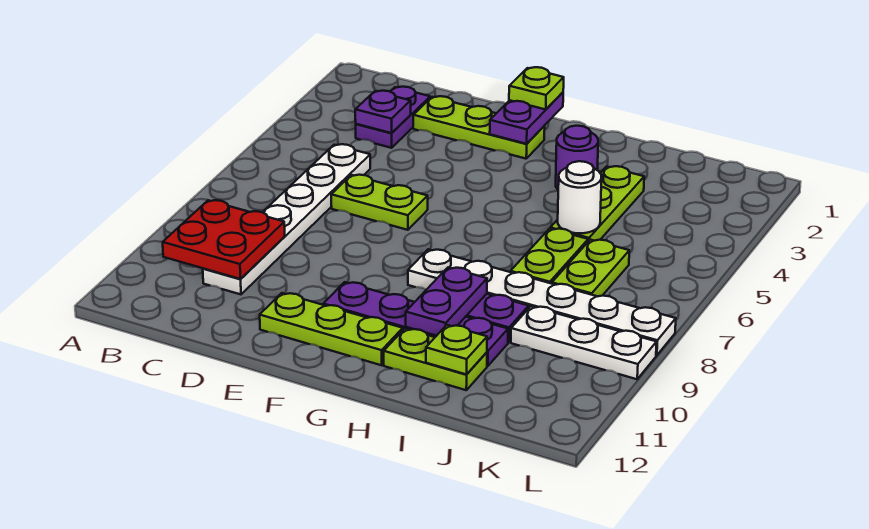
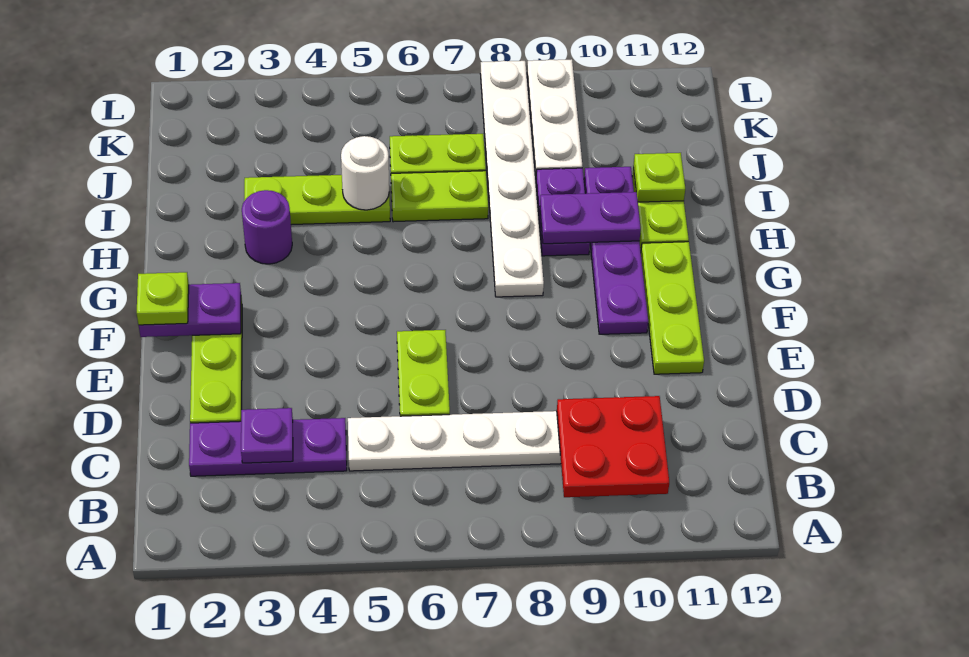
purple 1x2 plate [356,87,430,148] -> purple 1x3 plate [189,418,347,476]

